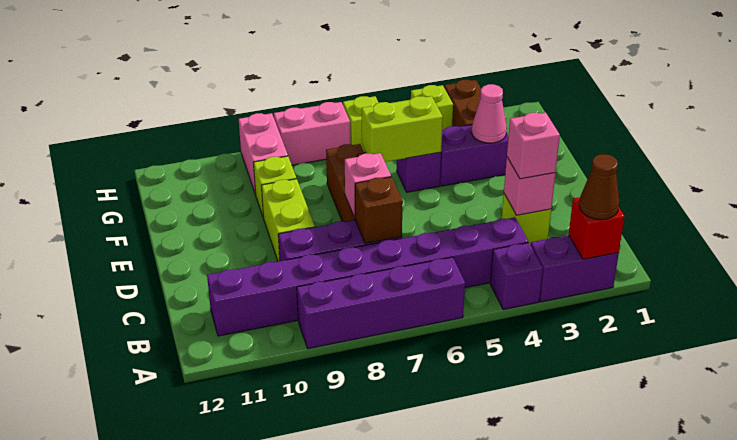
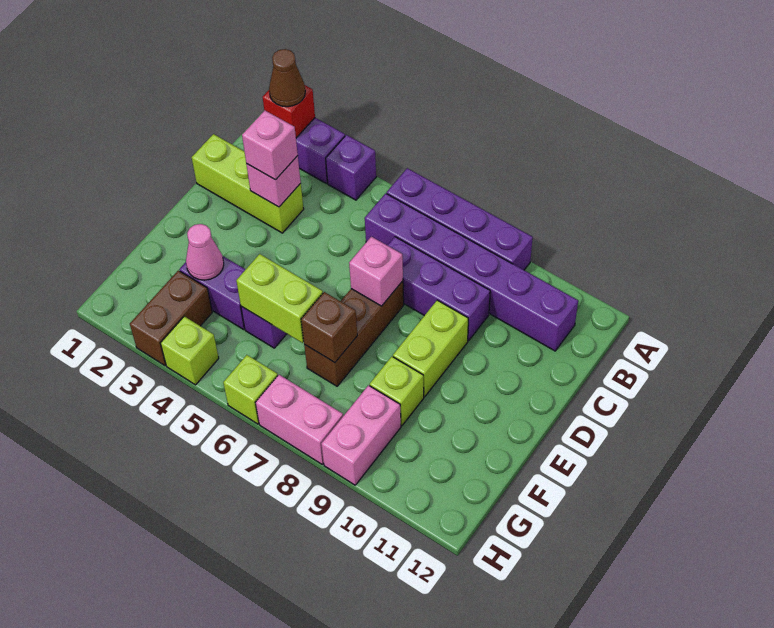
purple 1x8 brick [207,217,528,336] -> purple 1x6 brick [365,193,578,351]
lime 1x1 brick [502,194,551,245] -> lime 1x3 brick [192,134,304,233]
brown 1x1 brick [355,177,403,244] -> brown 1x1 brick moved to [301,292,357,363]

